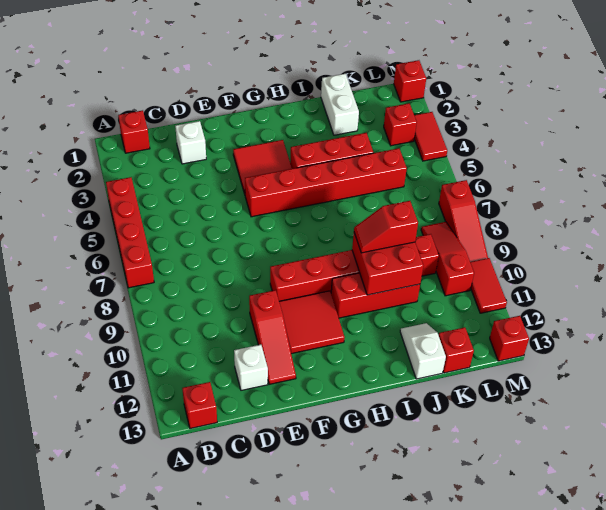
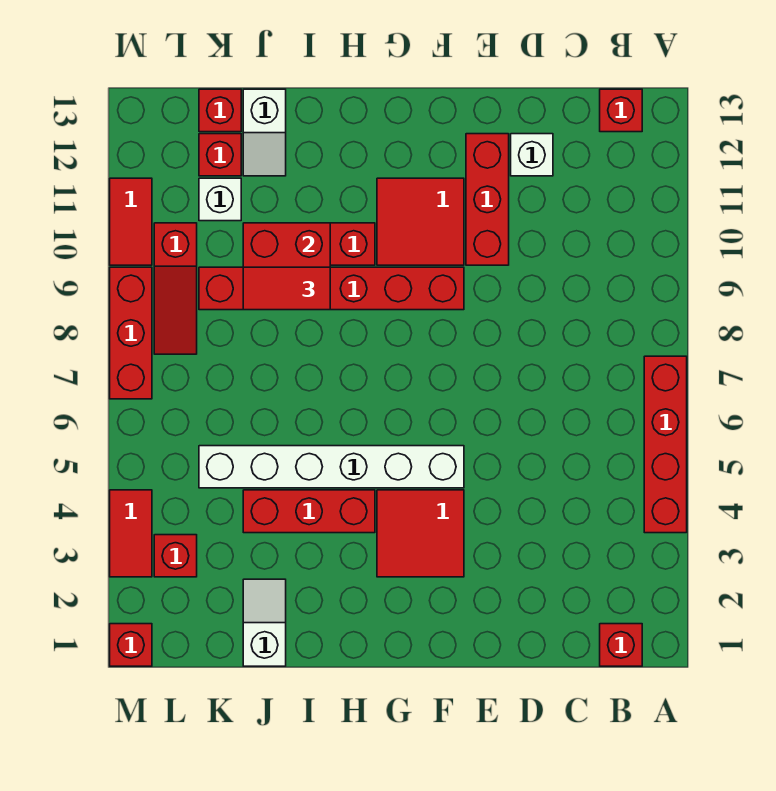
white 1x1 brick [175,121,206,164] -> white 1x1 brick moved to [199,178,241,221]
red 1x3 slope [249,290,296,384] -> red 1x3 brick [466,134,509,265]
red 1x6 brick [245,148,407,217] -> white 1x6 brick [199,446,464,488]
red 1x2 slope [354,201,418,253] -> red 1x2 tile [243,267,330,310]
white 1x2 brick [321,74,359,135] -> white 1x2 slope [243,579,286,666]
red 1x3 slope [439,180,488,262] -> red 1x3 brick [110,267,152,399]
red 1x1 brick [490,316,529,361] -> red 1x1 brick moved to [199,134,241,176]

